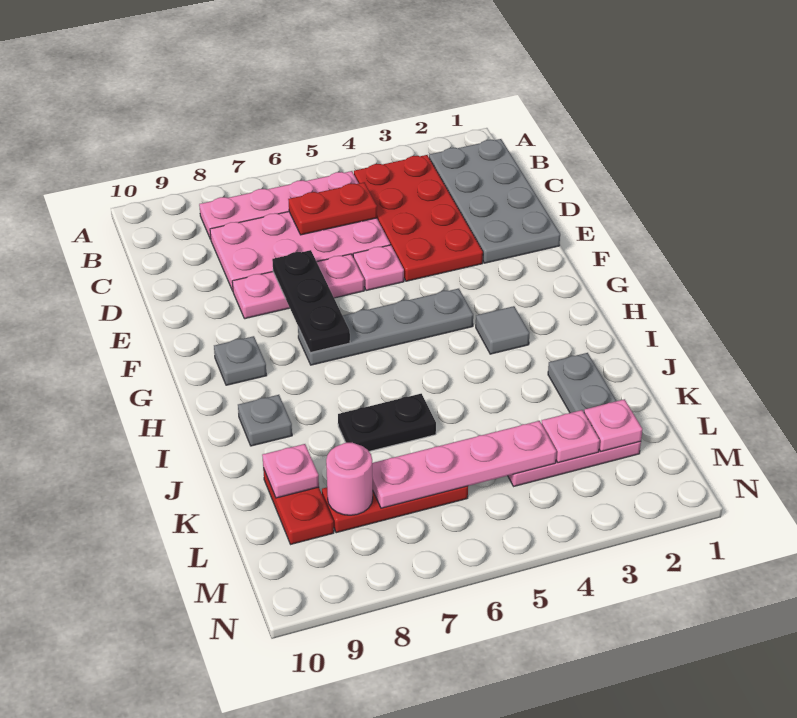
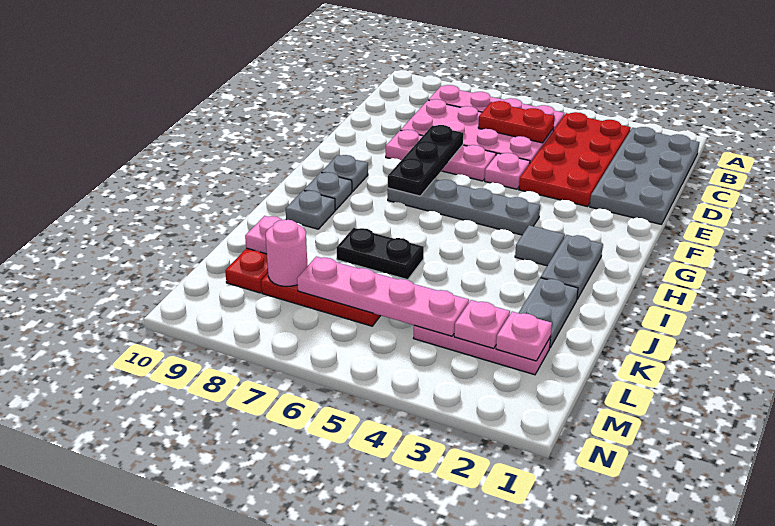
none -> grey 1x2 plate [541,235,603,299]
none -> grey 1x1 plate [304,172,352,210]

